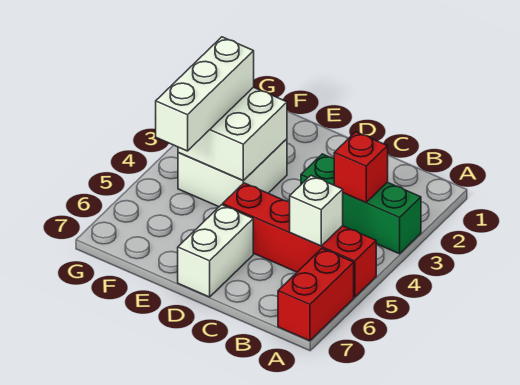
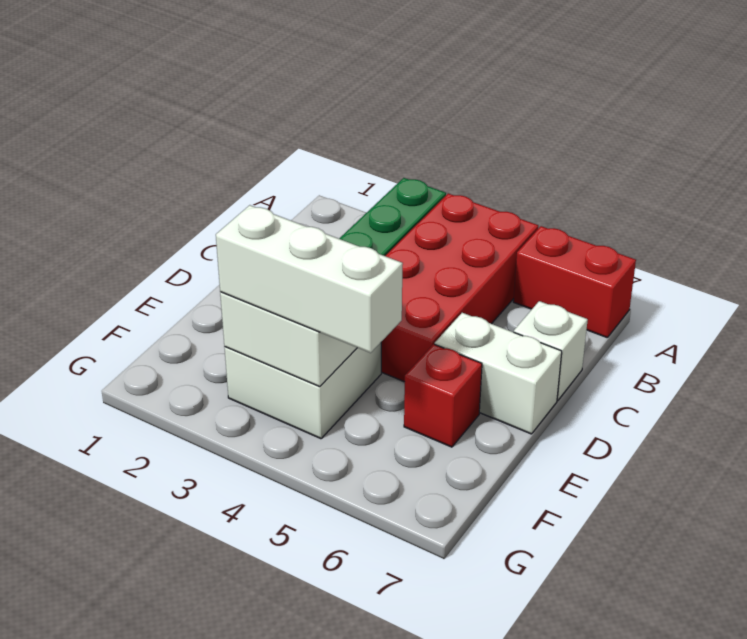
red 1x4 brick [223,183,376,297] -> red 2x4 brick [381,193,538,382]
red 1x1 brick [334,132,388,203] -> red 1x1 brick moved to [404,344,482,447]
white 1x1 brick [290,176,343,246] -> white 1x1 brick moved to [514,301,588,400]

